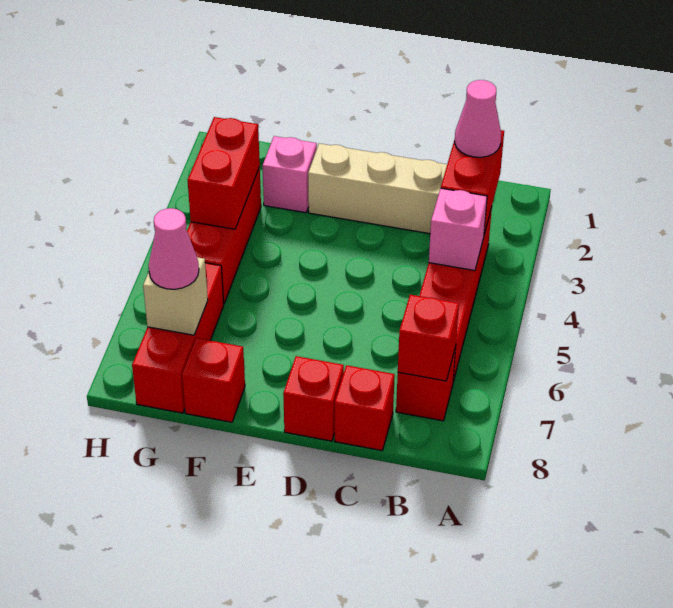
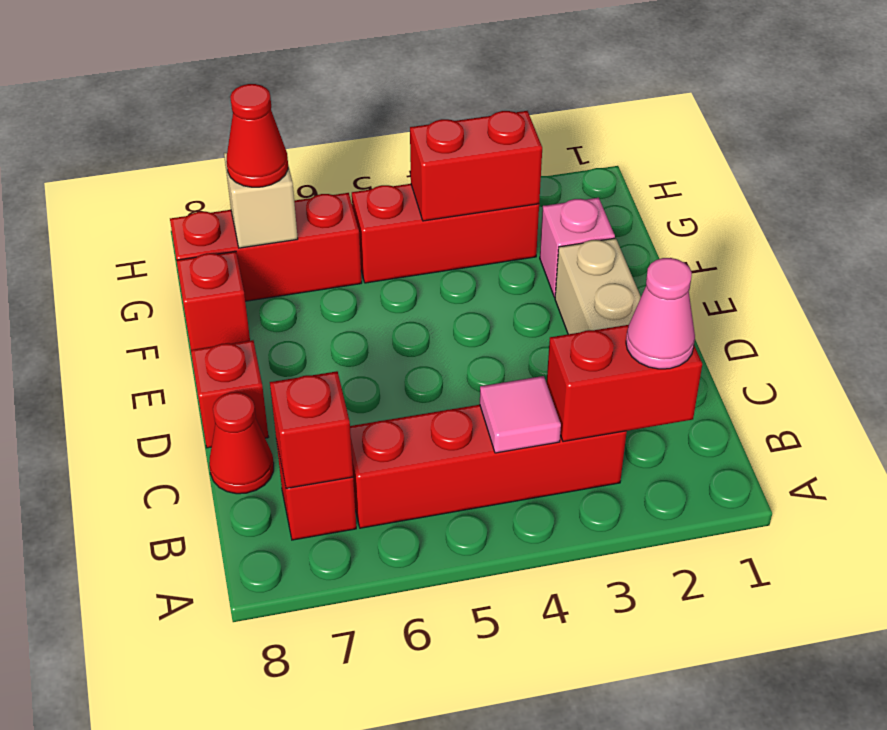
pink 1x1 brick [429,188,487,270] -> pink 1x1 tile [480,376,561,453]
red 1x1 brick [335,365,395,451] -> red 1x1 cone [209,392,274,494]
pink 1x1 cone [149,208,199,289] -> red 1x1 cone [226,84,288,187]

